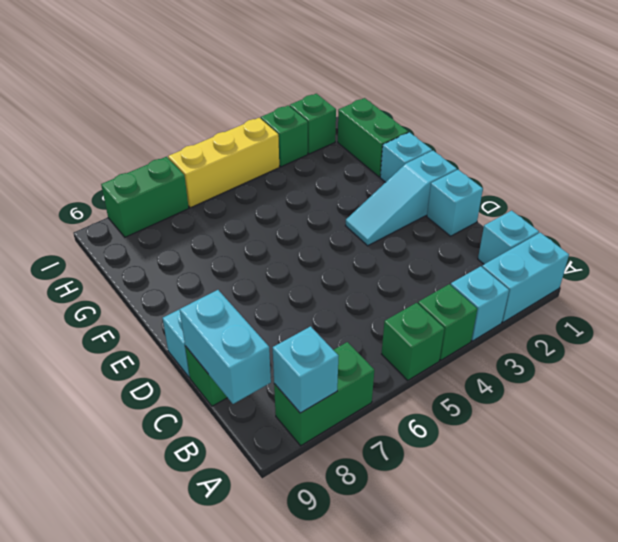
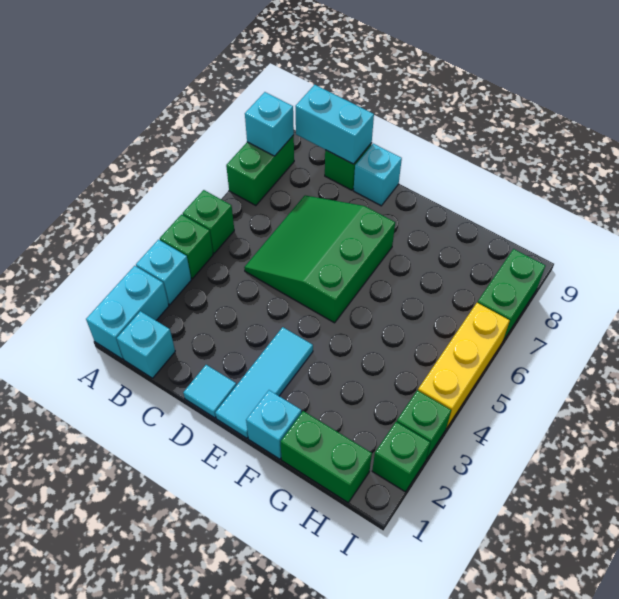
none -> green 3x3 slope [244,195,395,323]
cyan 1x1 brick [427,170,483,236] -> cyan 1x1 tile [183,365,236,418]
cyan 1x3 slope [346,151,457,246] -> cyan 1x3 tile [215,327,313,438]

